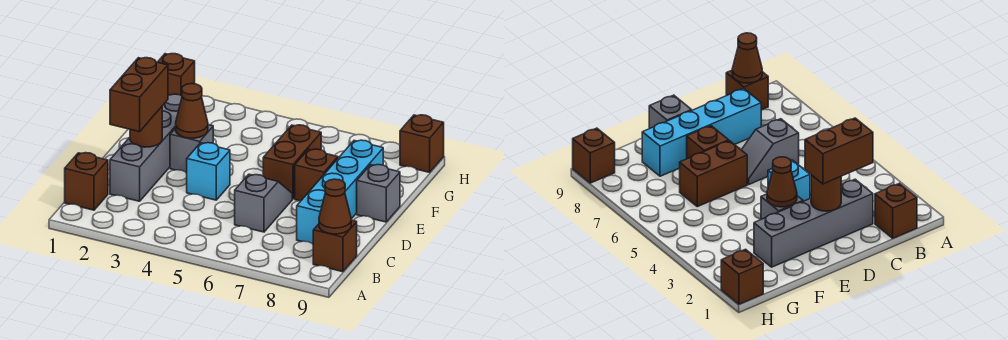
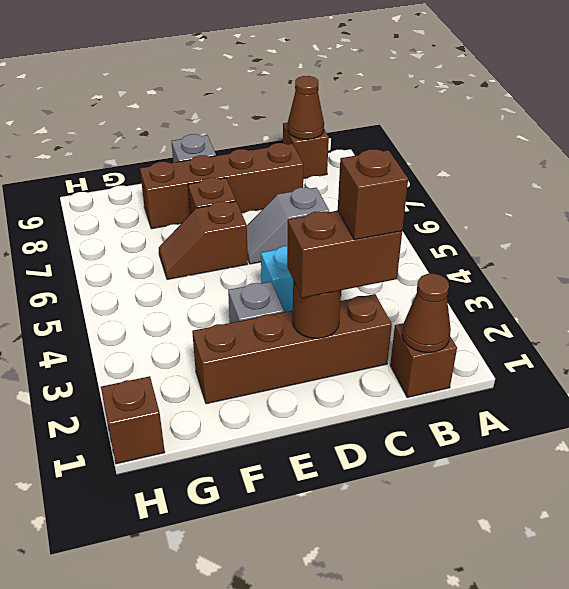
grey 1x4 brick [110,94,182,201] -> brown 1x4 brick [192,294,392,404]
cyan 1x4 brick [297,140,383,244] -> brown 1x4 brick [140,143,304,229]
brown 1x1 cone [176,84,208,138] -> brown 1x1 cone moved to [402,274,451,353]
brown 1x2 brick [263,125,321,199] -> brown 1x2 slope [159,201,248,280]
brown 1x1 brick [400,115,444,172] -> brown 1x1 brick moved to [338,149,408,240]

